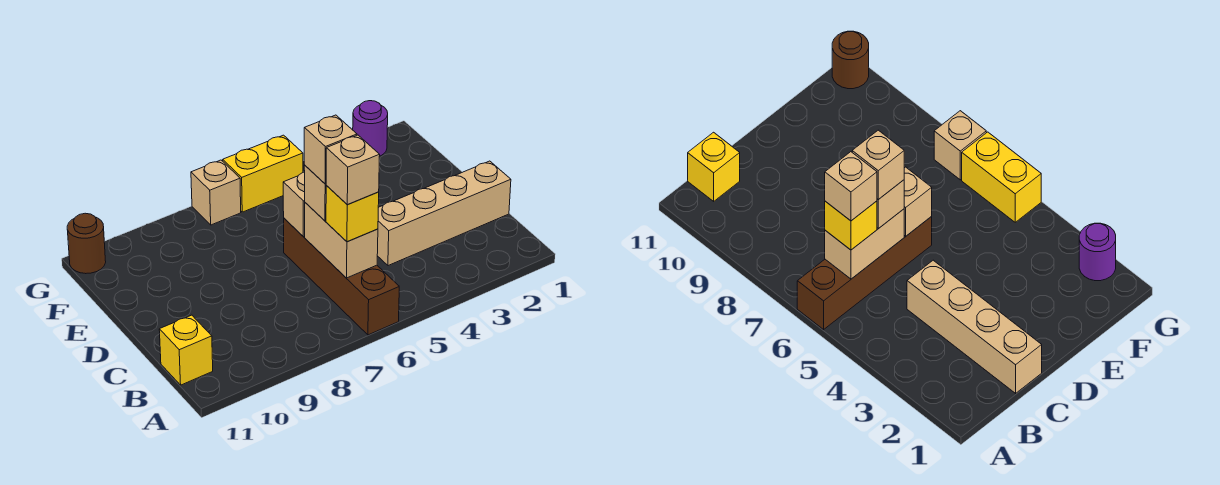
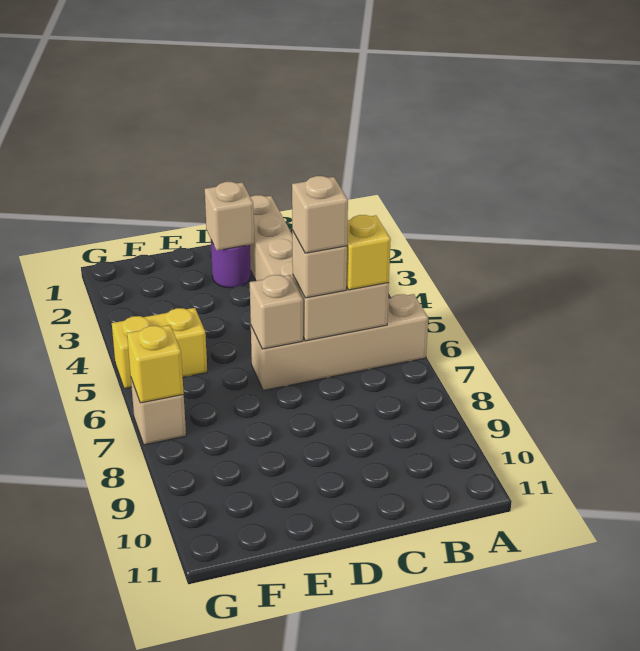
brown 1x4 brick [284,218,399,335] -> tan 1x4 brick [251,294,428,390]
tan 1x1 brick [326,135,380,205] -> tan 1x1 brick moved to [205,182,254,251]
yellow 1x1 brick [159,315,213,385] -> yellow 1x1 brick moved to [127,325,184,403]
purple 1x1 round brick [353,101,388,156] -> purple 1x1 round brick moved to [211,241,251,288]
yellow 1x2 brick [223,135,303,212] -> yellow 1x2 brick turned to [112,308,207,389]
brown 1x1 round brick [67,213,106,274] -> none

